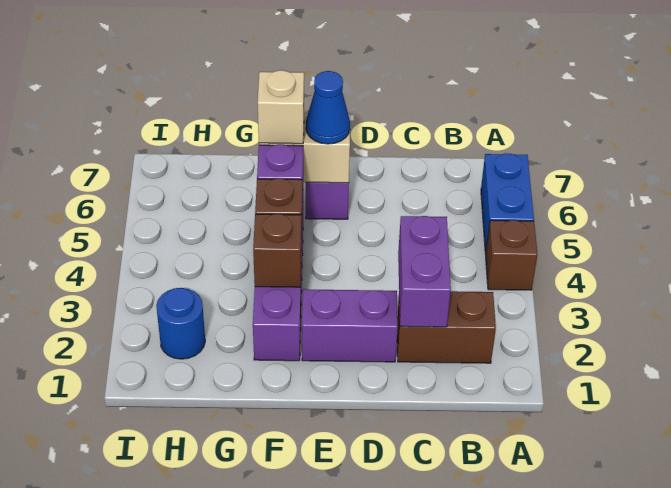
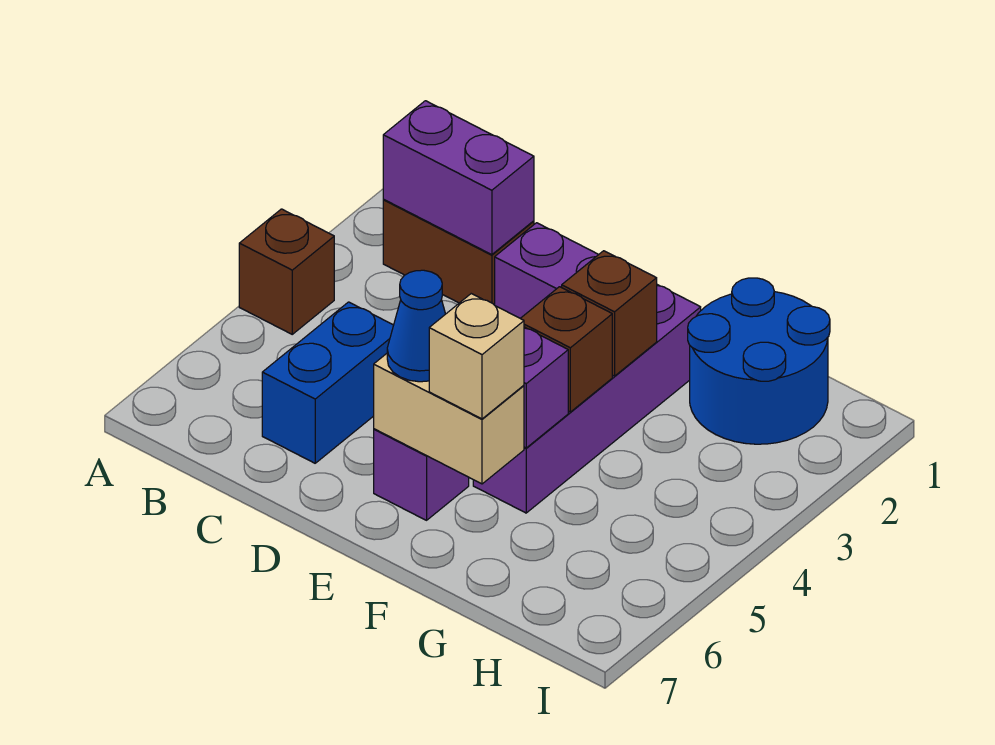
blue 1x2 brick [481,153,534,254] -> blue 1x2 brick moved to [262,302,394,463]
purple 1x2 brick [398,216,451,327] -> purple 1x2 brick turned to [383,101,534,255]
blue 1x1 round brick [156,288,205,359] -> blue 2x2 round brick [688,278,830,444]

